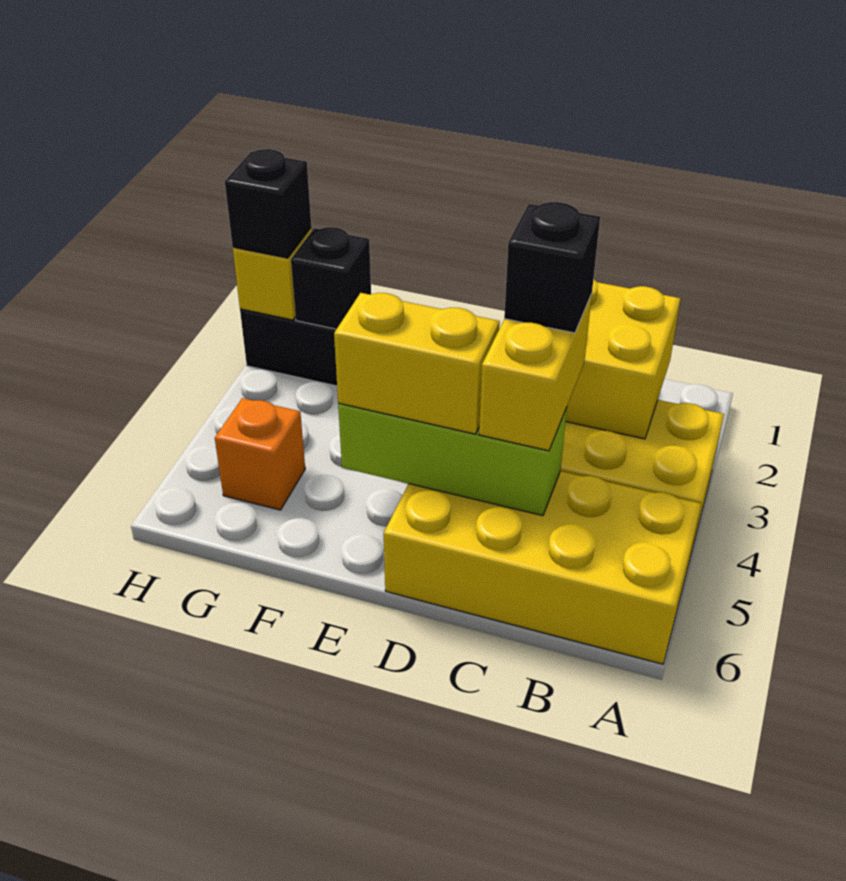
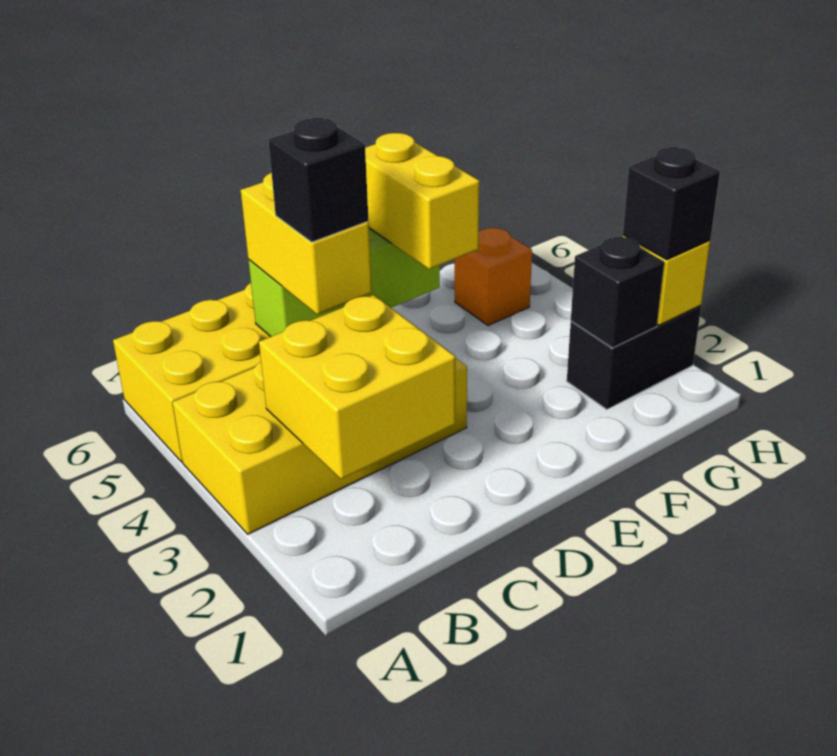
yellow 1x2 brick [334,293,500,434] -> yellow 1x2 brick turned to [365,133,479,269]

